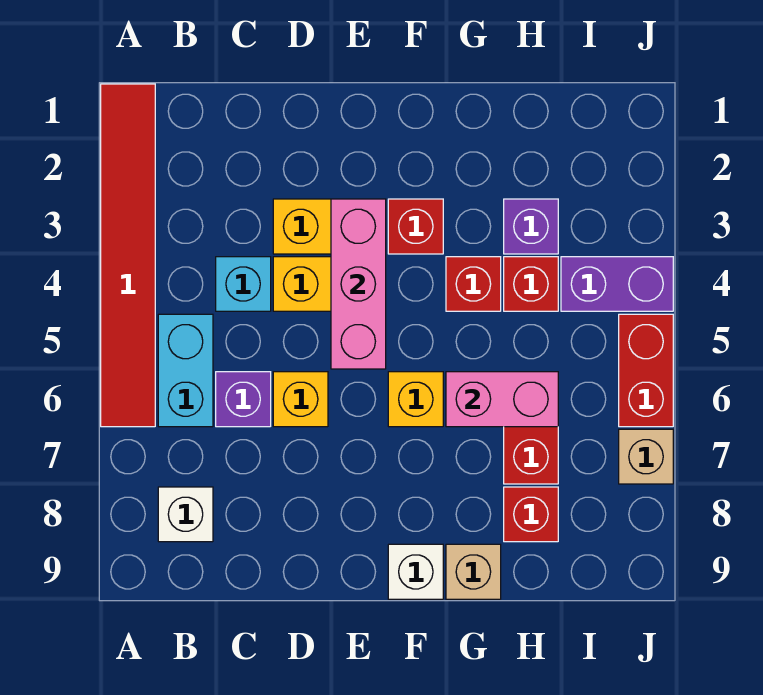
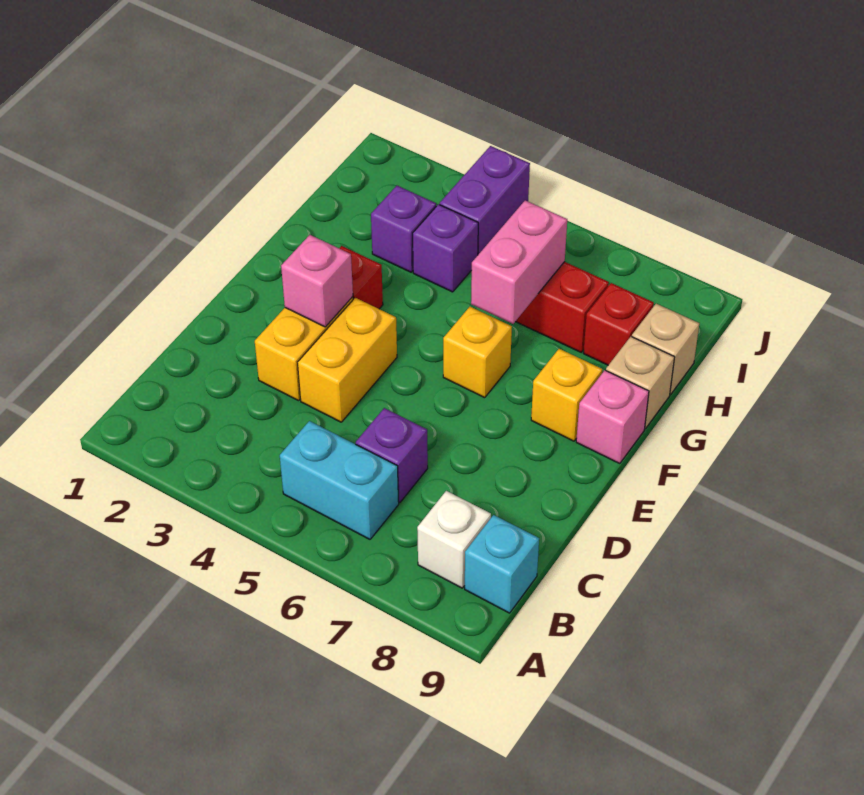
red 1x6 tile [101,84,155,427] -> none
cyan 1x1 brick [216,257,271,311] -> cyan 1x1 brick moved to [465,515,539,613]
yellow 1x1 brick [273,372,328,427] -> yellow 1x1 brick moved to [531,349,602,441]
pink 1x3 brick [331,199,386,369] -> pink 1x1 brick [281,235,353,327]
white 1x1 brick [388,544,443,599] -> pink 1x1 brick [576,370,649,464]
red 1x1 brick [446,257,501,311] -> none
red 1x1 brick [504,257,558,311] -> purple 1x1 brick [413,204,478,292]
red 1x2 brick [619,314,673,427] -> none
tan 1x1 brick [619,429,673,484] -> tan 1x1 brick moved to [632,304,699,395]

